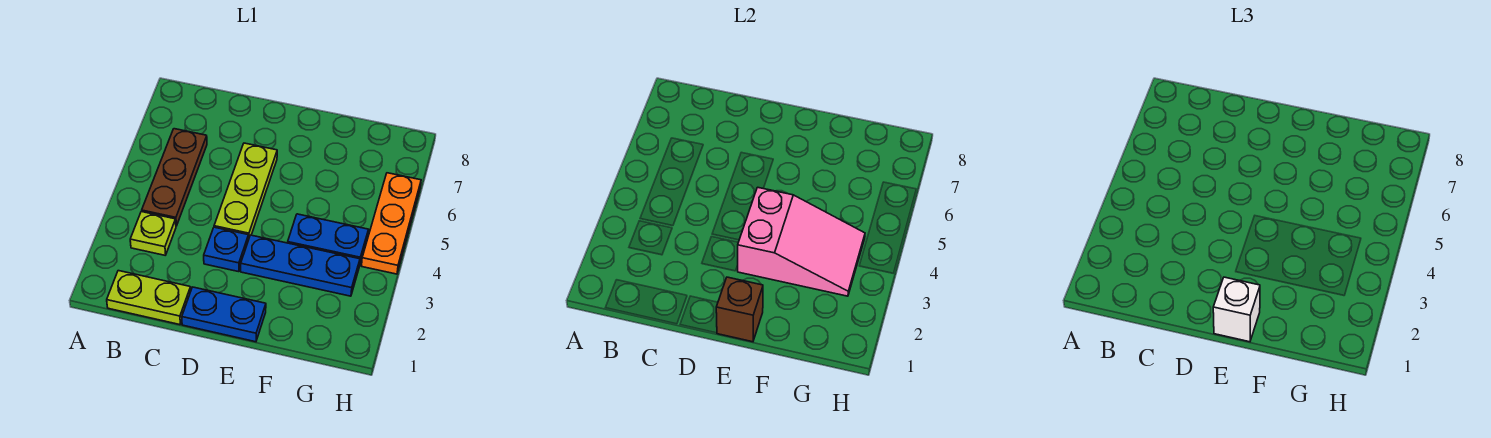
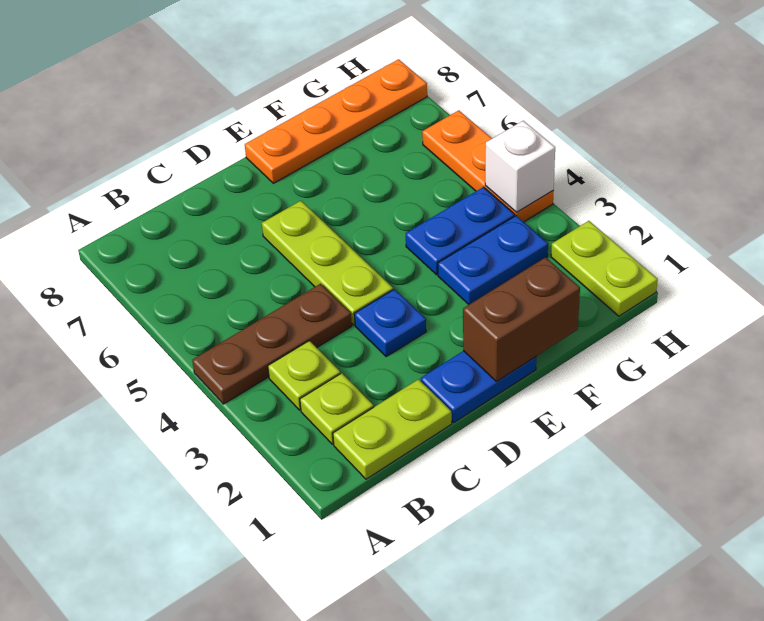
none -> lime 1x1 plate [300,373,374,444]
brown 1x3 plate [142,129,207,226] -> brown 1x3 plate turned to [192,284,352,404]
brown 1x1 brick [716,277,763,342] -> brown 1x2 brick [463,257,580,382]
white 1x1 brick [1213,277,1260,342] -> white 1x1 brick moved to [485,121,555,212]
blue 1x3 plate [241,235,360,296] -> blue 1x2 plate [438,216,548,304]
pink 2x3 slope [738,187,865,296] -> none
none -> orange 1x4 plate [245,59,427,183]
none -> lime 1x2 plate [551,221,658,316]

